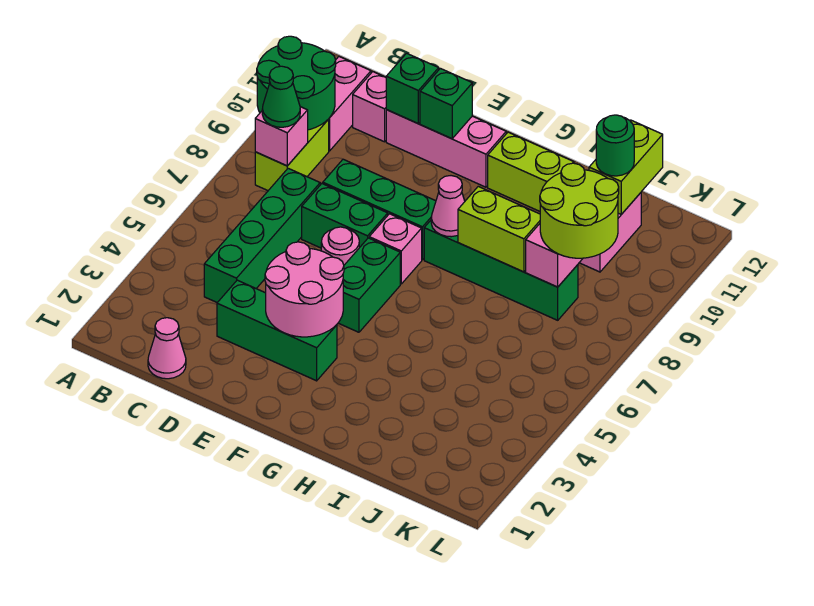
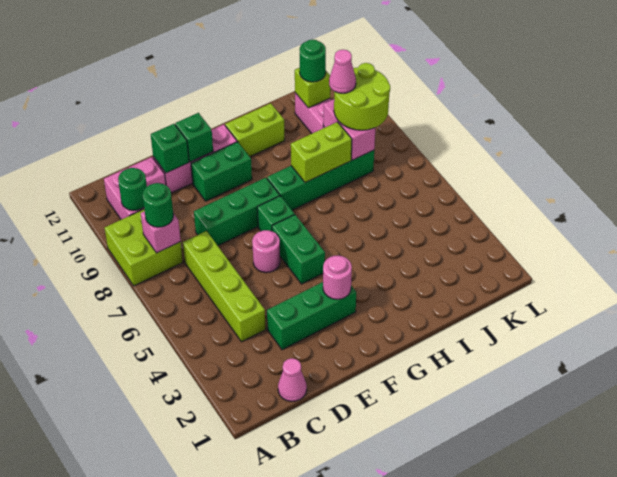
green 2x2 round brick [257,36,336,130] -> green 1x1 round brick [118,168,147,211]
lime 1x2 brick [255,119,329,191] -> lime 2x2 brick [105,209,183,286]
green 1x1 cone [262,66,300,127] -> green 1x1 round brick [143,183,173,227]
green 1x4 brick [204,168,320,303] -> lime 1x4 brick [183,231,266,342]
green 1x2 brick [302,184,388,248] -> green 1x2 brick moved to [191,142,252,201]
pink 2x2 round brick [265,242,344,337] -> pink 1x1 round brick [323,255,352,299]
pink 1x1 brick [369,214,422,284] -> green 1x1 brick [257,196,295,231]
pink 1x1 cone [431,176,465,237] -> pink 1x1 cone moved to [329,50,356,93]
lime 1x2 brick [589,120,663,214] -> lime 1x1 brick [295,68,330,108]

